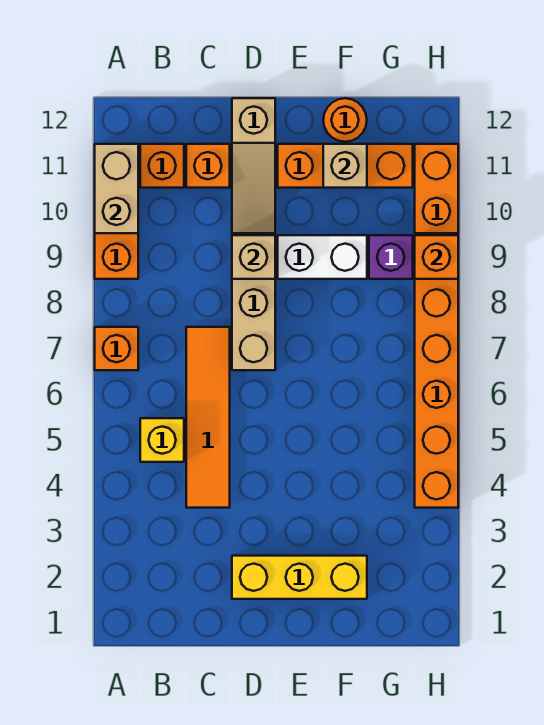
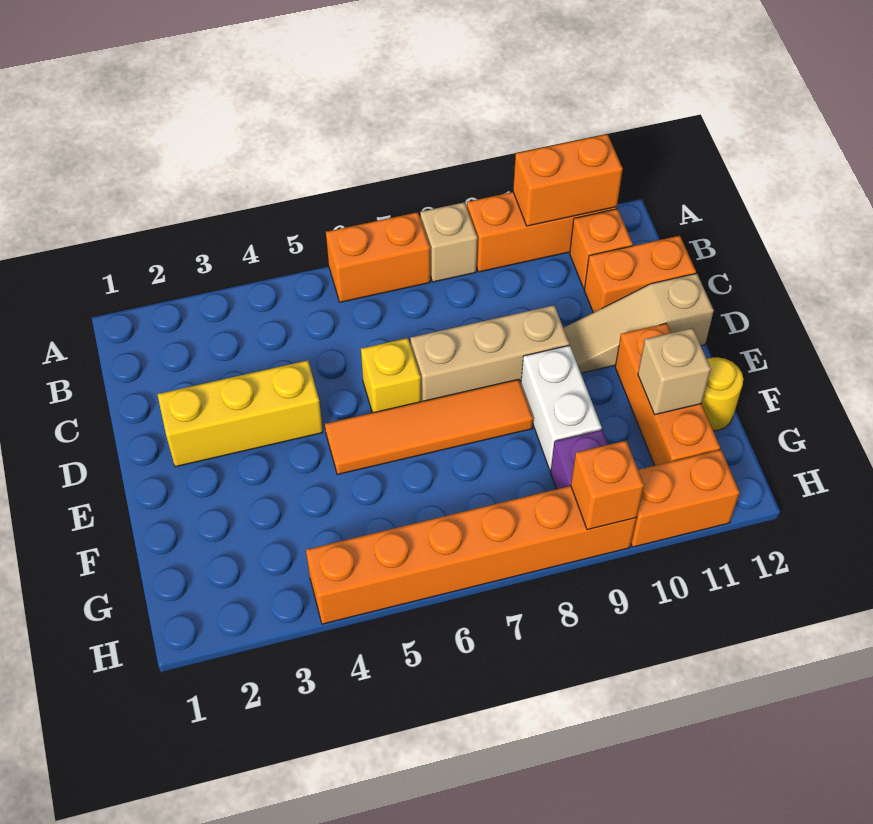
orange 1x1 brick [95,327,138,370] -> orange 1x2 brick [326,212,430,302]
tan 1x2 brick [95,144,138,233] -> orange 1x2 brick [513,134,623,226]
yellow 1x1 brick [140,418,184,462] -> yellow 1x1 brick moved to [361,338,421,413]
orange 1x4 tile [186,327,230,508] -> orange 1x4 tile moved to [325,379,533,475]
orange 1x1 brick [186,144,230,188] -> orange 1x2 brick [584,236,696,313]
yellow 1x3 brick [232,556,367,599] -> yellow 1x3 brick turned to [157,360,323,467]
tan 1x1 brick [232,235,275,279] -> tan 1x1 brick moved to [420,202,477,282]
orange 1x1 round brick [323,98,367,142] -> yellow 1x1 round brick [702,357,743,431]

